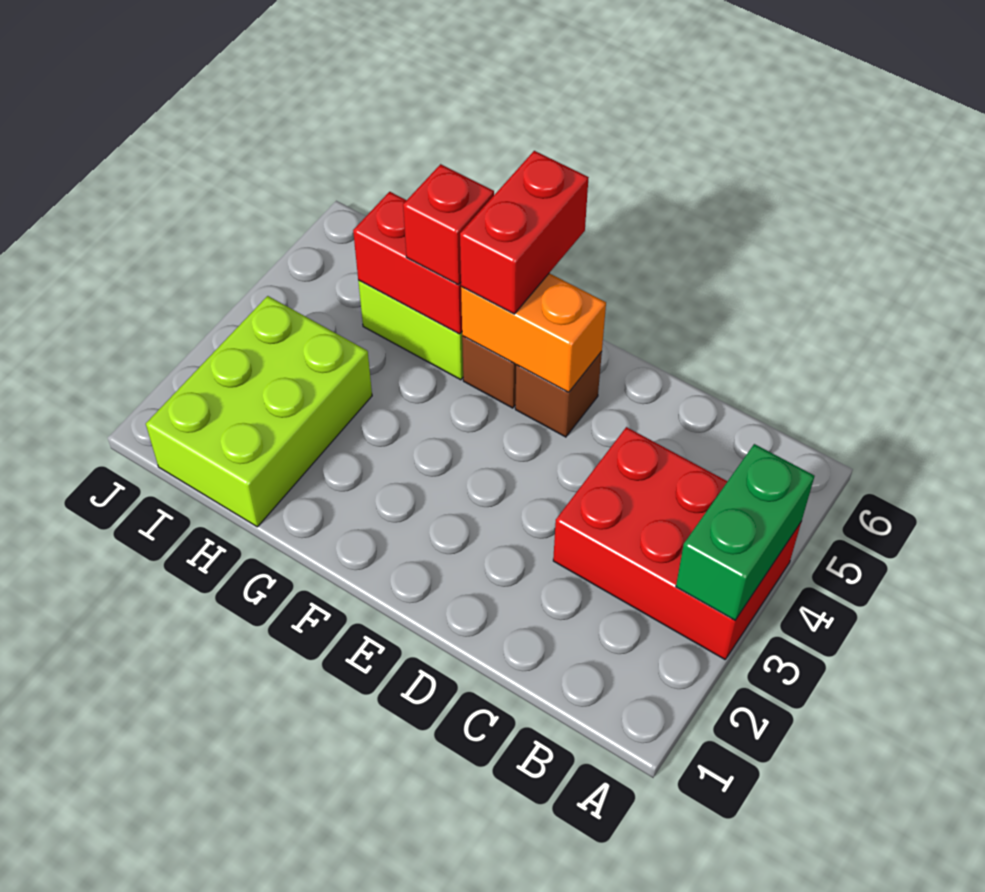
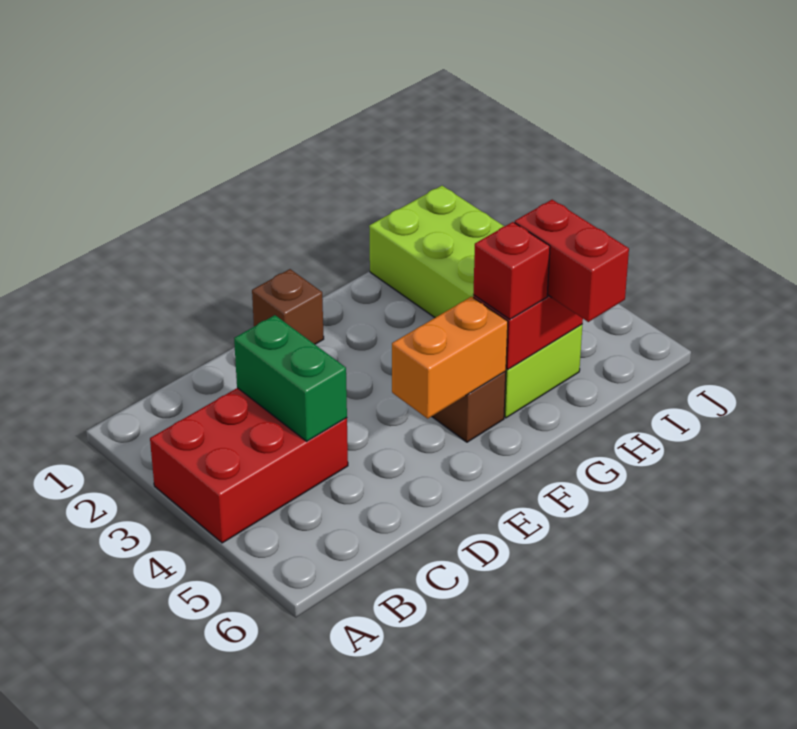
green 1x2 brick [676,444,814,620] -> green 1x2 brick moved to [234,315,347,441]
brown 1x1 brick [515,352,602,437] -> brown 1x1 brick moved to [252,269,324,344]
red 1x2 brick [460,151,589,314] -> red 1x2 brick moved to [515,200,629,322]

